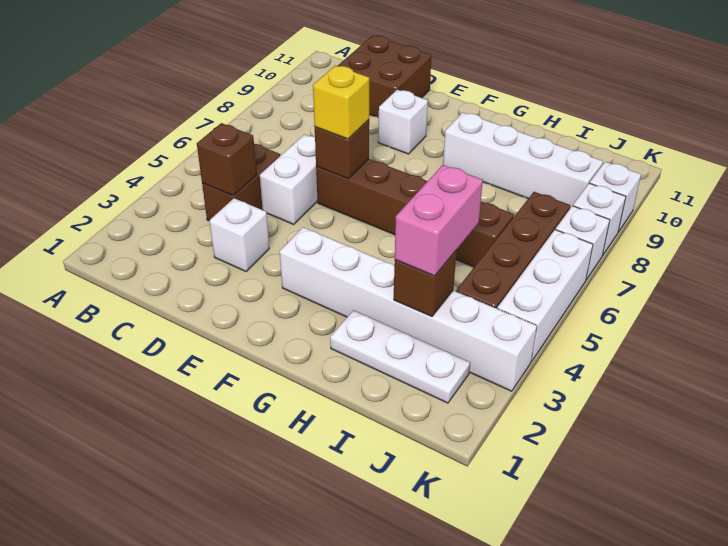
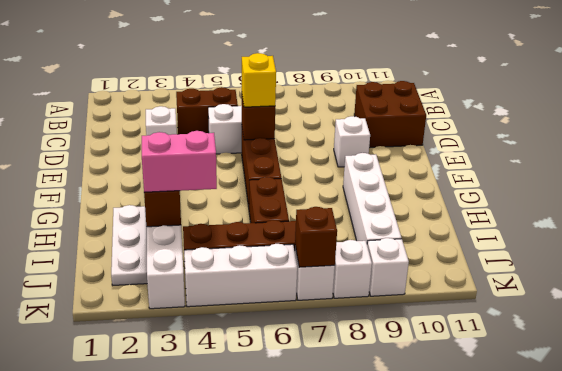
brown 1x1 brick [197,123,257,196] -> brown 1x1 brick moved to [295,207,337,267]

